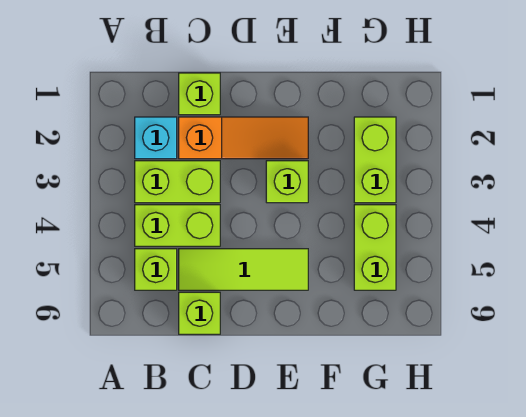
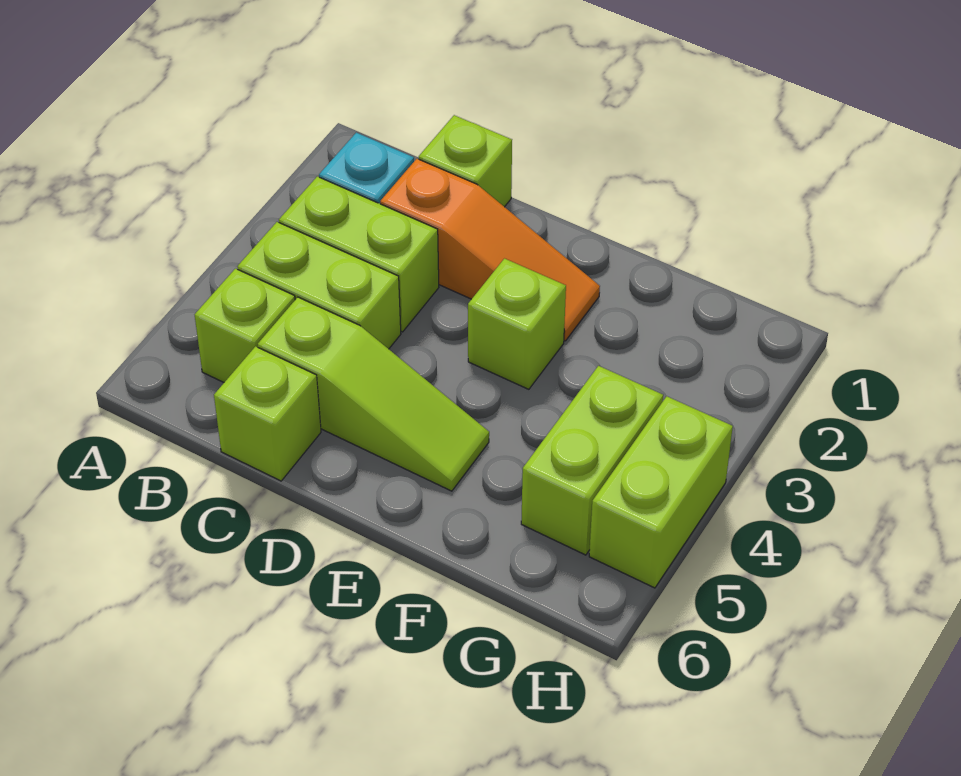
lime 1x3 tile [179,249,308,290] -> lime 1x3 slope [258,297,489,491]
lime 1x2 brick [354,117,396,203] -> lime 1x2 brick moved to [589,396,733,588]

